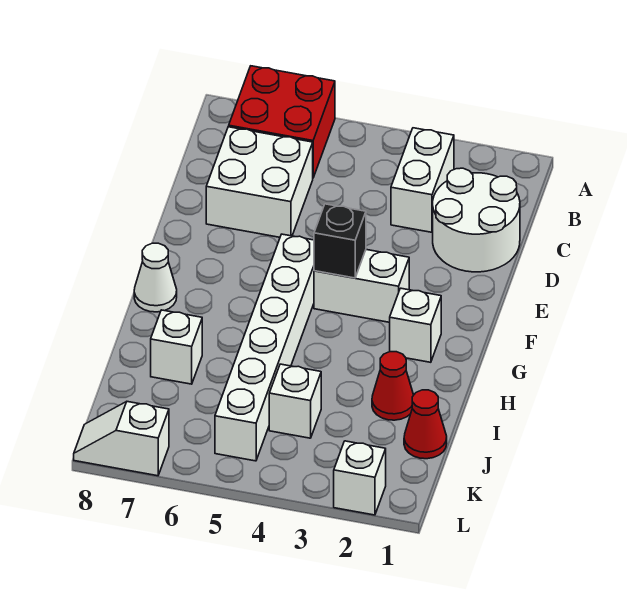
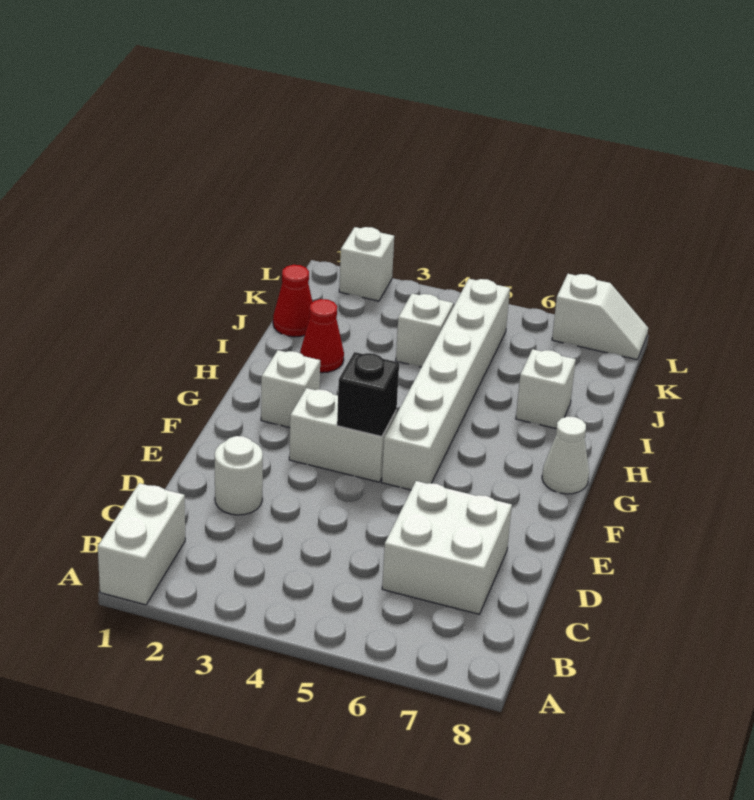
red 2x2 brick [229,66,335,177] -> none
white 1x2 brick [391,128,454,232] -> white 1x2 brick moved to [98,483,185,605]
white 2x2 round brick [433,168,520,272] -> white 1x1 round brick [215,436,263,515]

